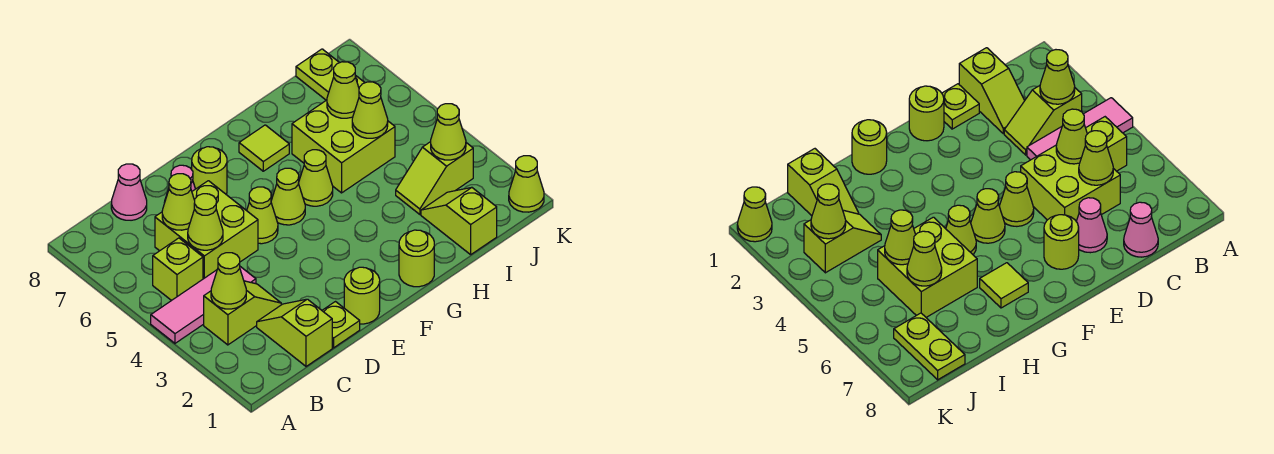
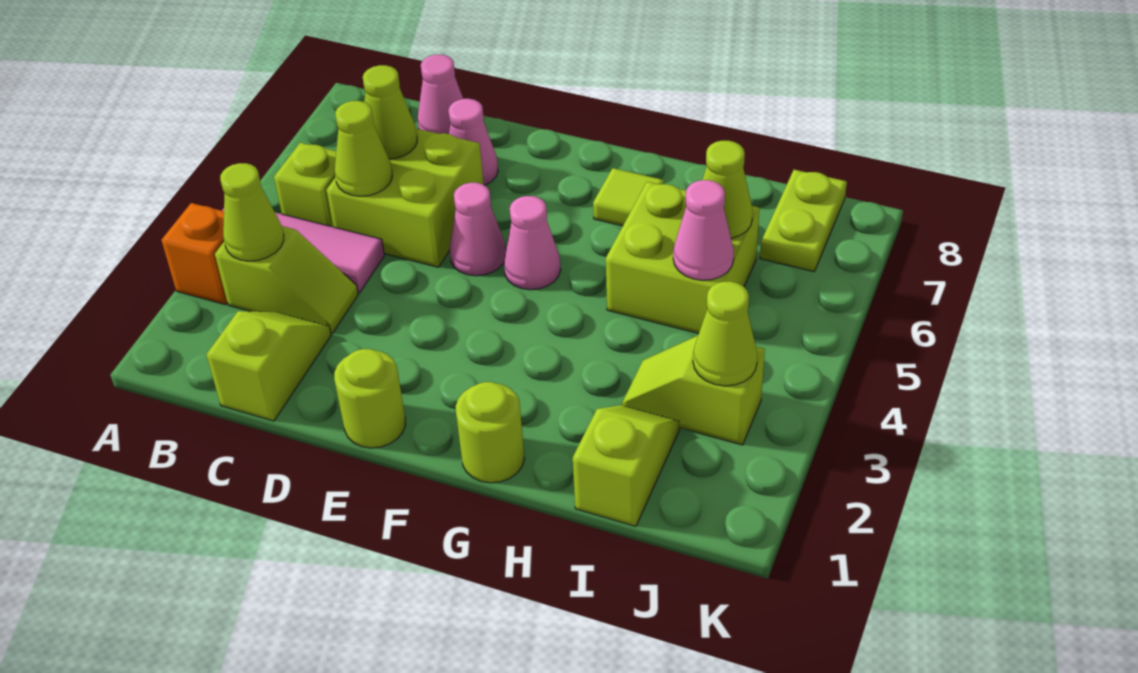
none -> orange 1x1 brick [162,203,227,305]
lime 1x1 plate [322,302,360,348] -> none
lime 1x1 cone [247,187,278,244] -> pink 1x1 cone [450,183,506,276]
lime 1x1 round brick [192,147,227,194] -> none
lime 1x1 cone [271,168,305,225] -> pink 1x1 cone [504,196,561,290]
lime 1x1 cone [298,150,333,206] -> none
lime 1x1 cone [352,82,388,138] -> pink 1x1 cone [673,180,734,280]
lime 1x1 cone [509,156,544,212] -> none

